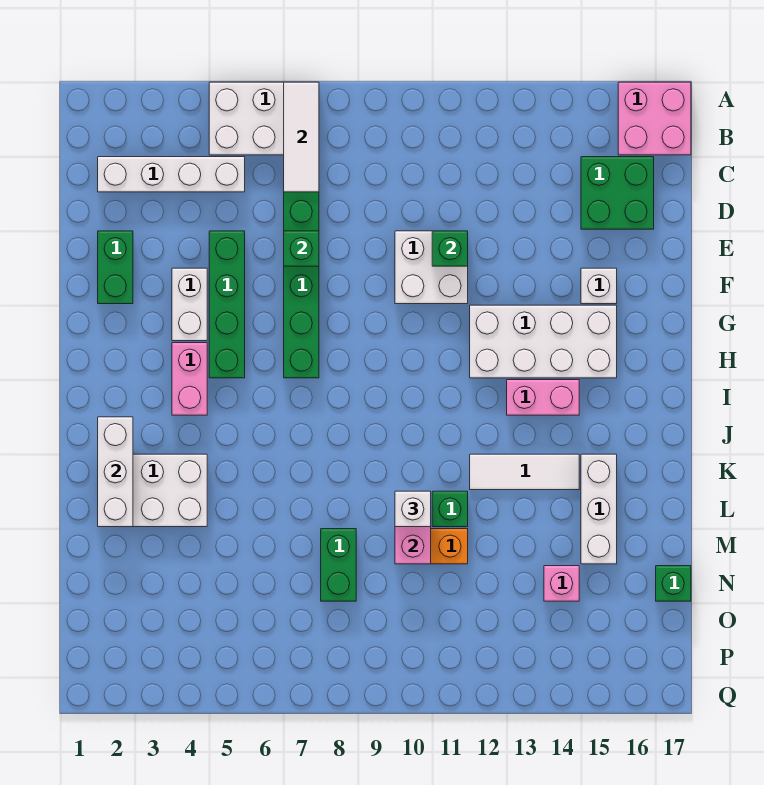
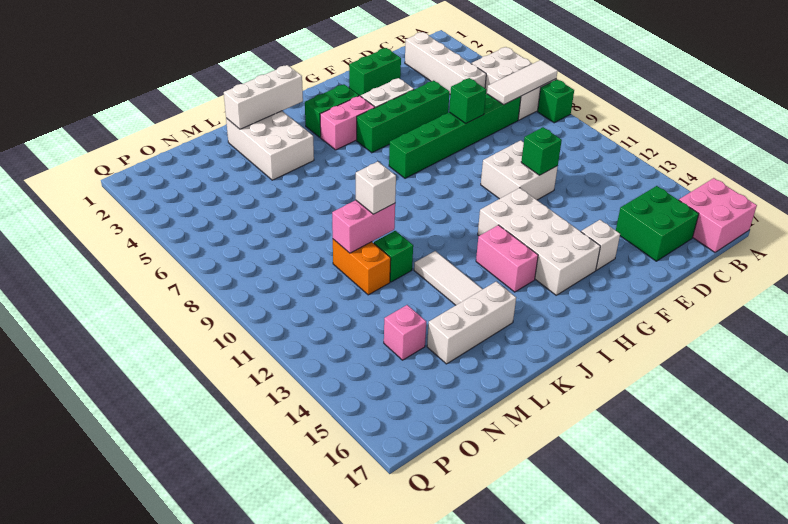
green 1x2 brick [321,529,356,601] -> green 1x2 brick moved to [305,84,359,138]
green 1x1 brick [656,566,691,601] -> green 1x1 brick moved to [537,79,574,123]

